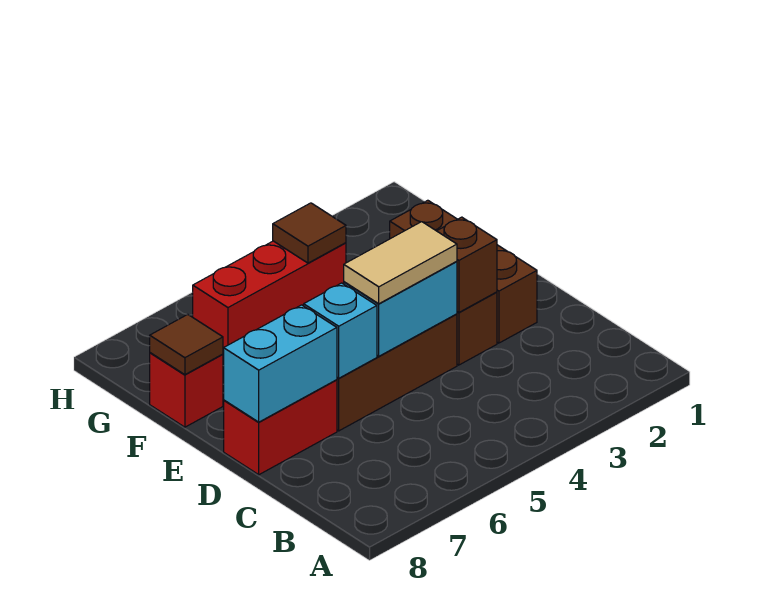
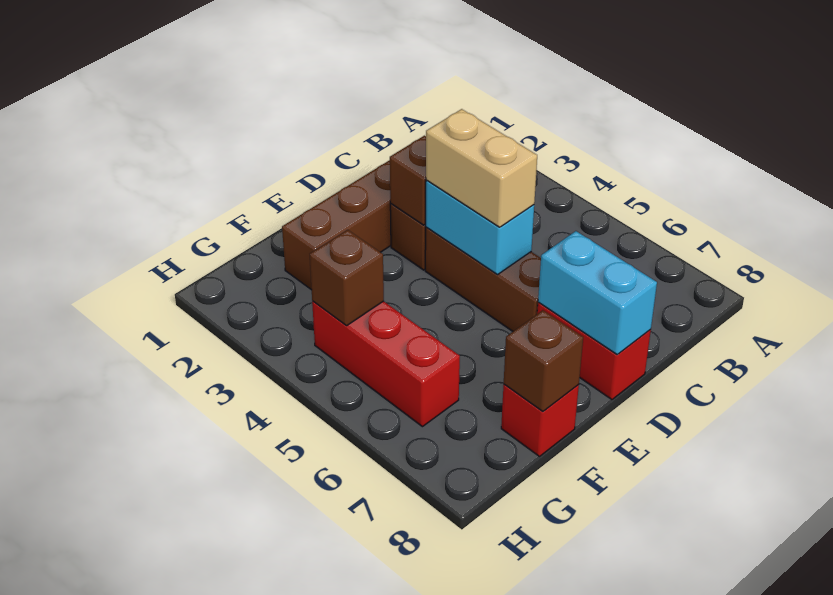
tan 1x2 tile [344,222,457,304] -> tan 1x2 brick [426,109,537,227]
cyan 1x1 brick [304,283,377,378] -> none
brown 1x1 tile [150,314,223,375] -> brown 1x1 brick [504,310,583,411]
brown 1x1 tile [273,203,346,263] -> brown 1x1 brick [310,230,384,326]

